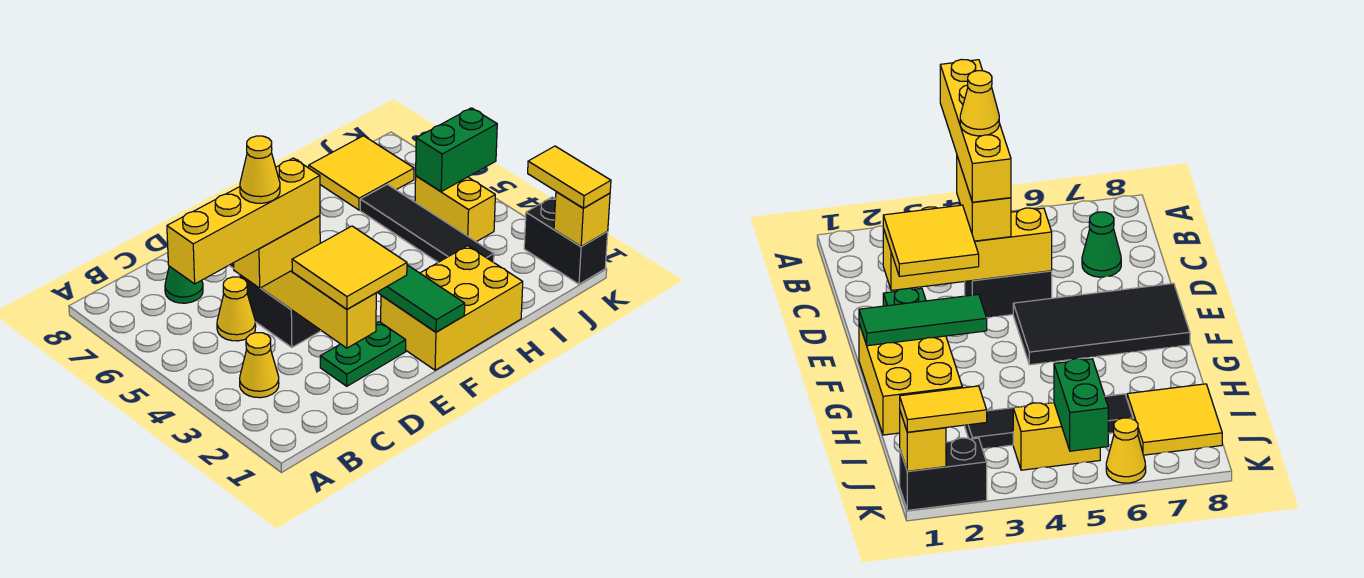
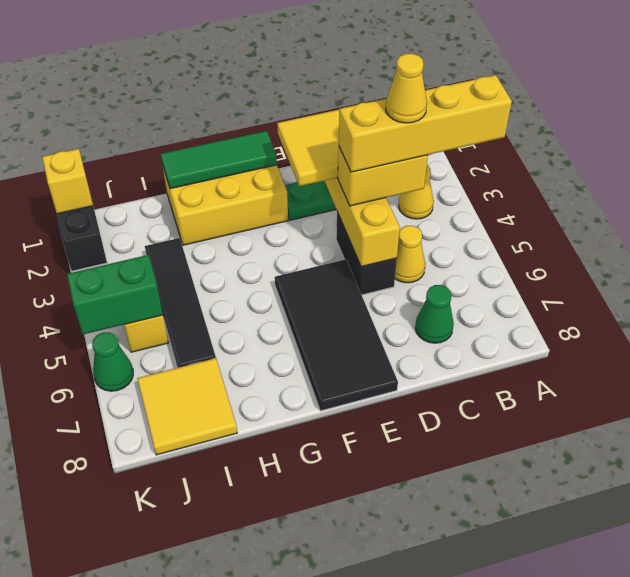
green 1x3 tile [377,265,465,332] -> green 1x3 tile turned to [161,131,277,189]
yellow 1x2 tile [528,146,611,208] -> none
yellow 1x1 cone [1106,418,1146,483] -> green 1x1 cone [92,332,133,391]

